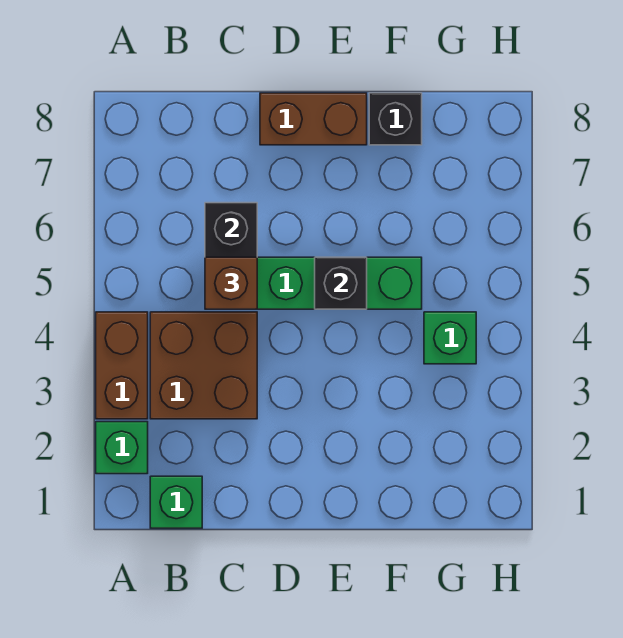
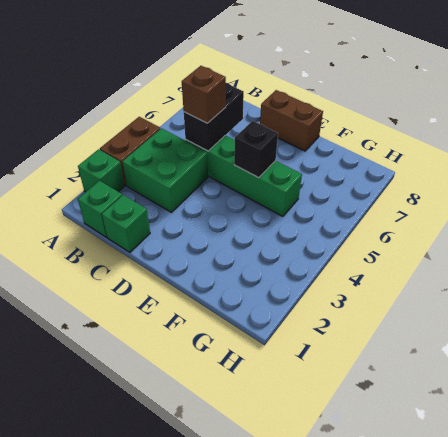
brown 2x2 brick [150,312,257,419] -> green 2x2 brick [122,128,208,212]
black 1x1 brick [369,93,422,145] -> none
green 1x1 brick [424,312,476,364] -> green 1x1 brick moved to [102,195,150,252]

